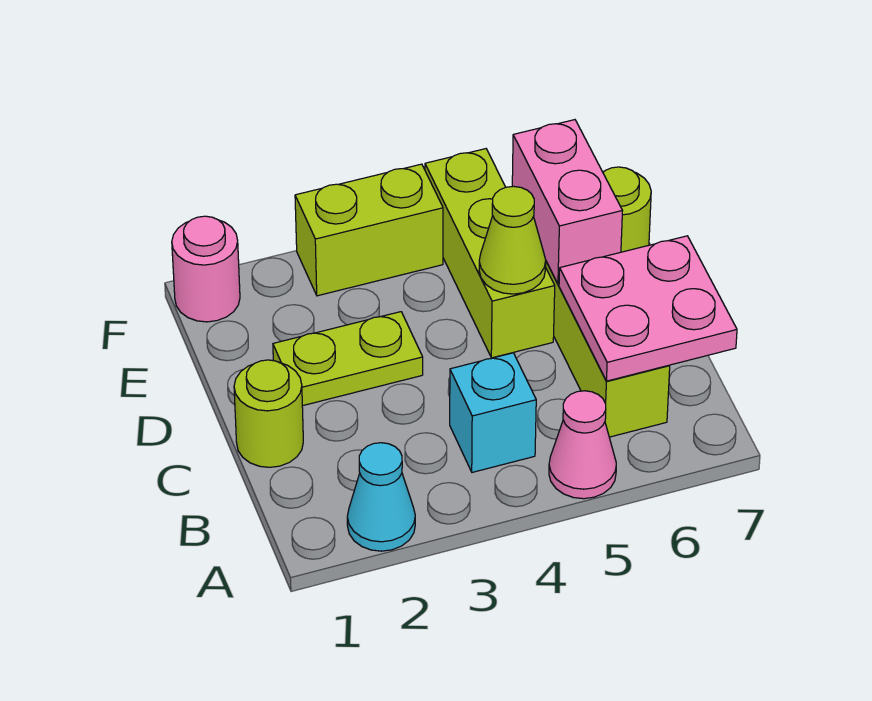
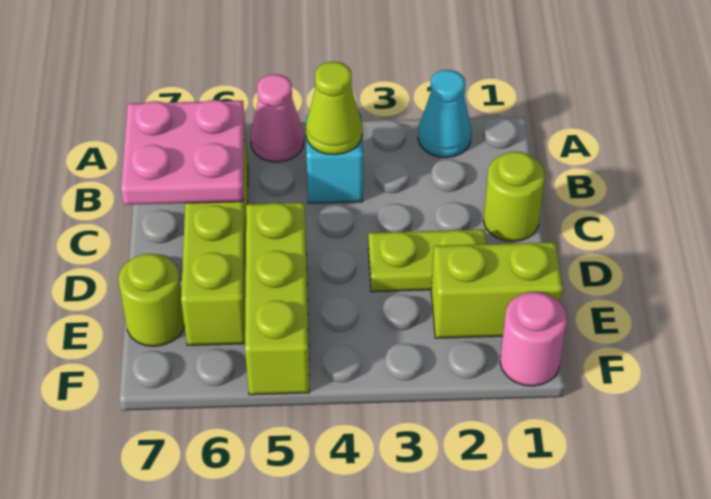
lime 1x1 cone [479,186,546,294] -> lime 1x1 cone moved to [306,62,362,155]
pink 1x2 brick [512,120,622,284] -> none
lime 1x2 brick [295,164,443,296] -> lime 1x2 brick moved to [431,242,563,338]

